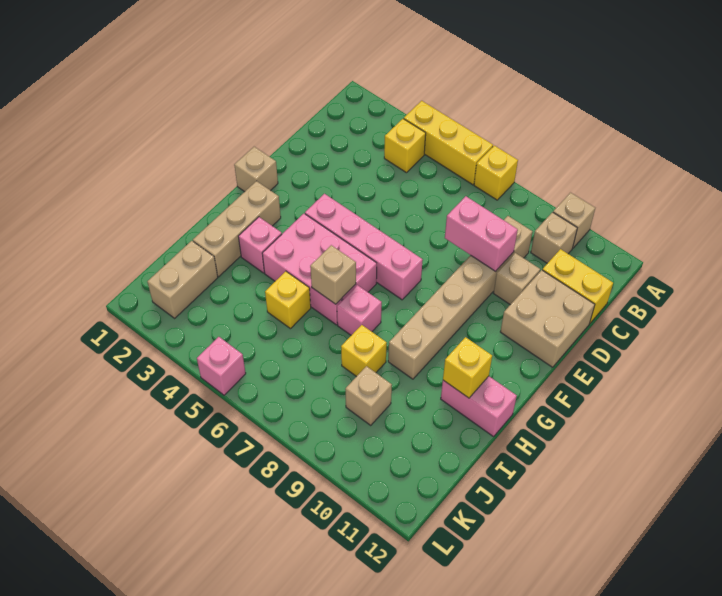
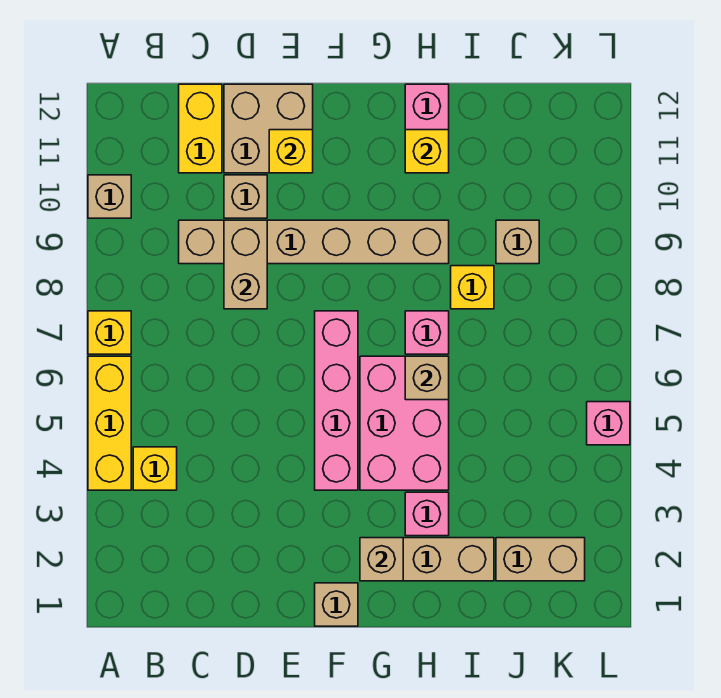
tan 1x1 brick [531,212,577,263] -> tan 1x1 brick moved to [360,538,403,581]
pink 1x2 brick [445,196,518,272] -> tan 1x2 brick [224,220,267,309]
yellow 1x1 brick [265,271,311,329] -> yellow 1x1 brick moved to [269,130,313,173]

